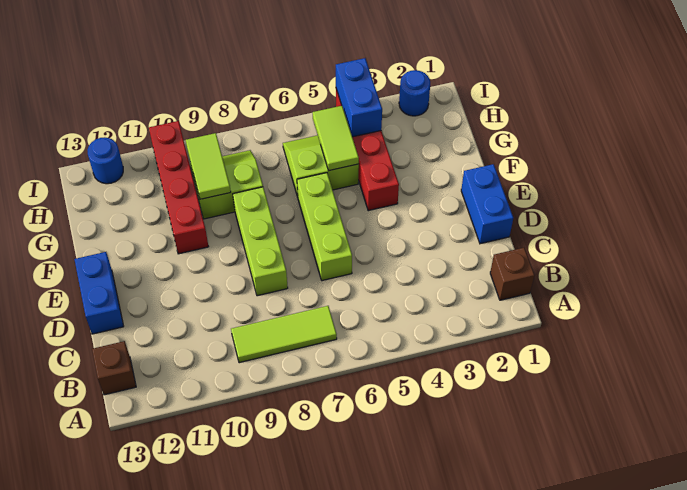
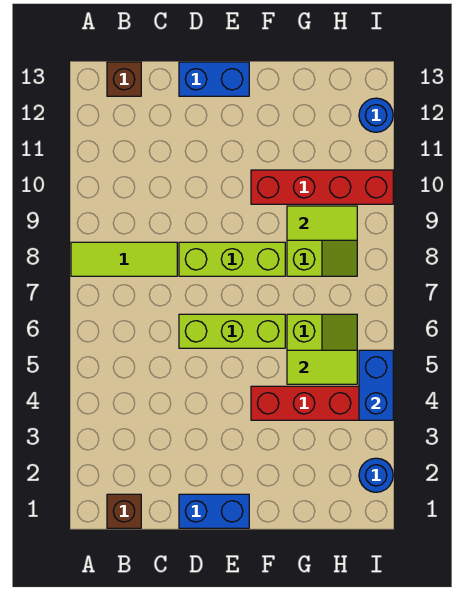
lime 1x3 tile [231,306,337,363] -> lime 1x3 tile turned to [71,242,177,276]
blue 1x2 brick [336,58,382,137] -> blue 1x2 brick turned to [359,350,393,420]

